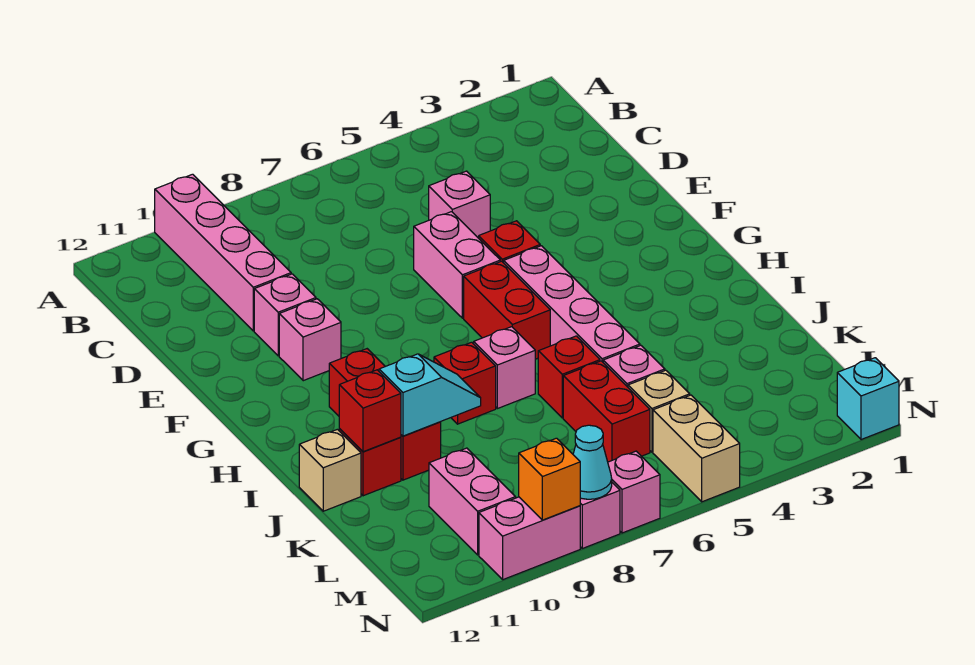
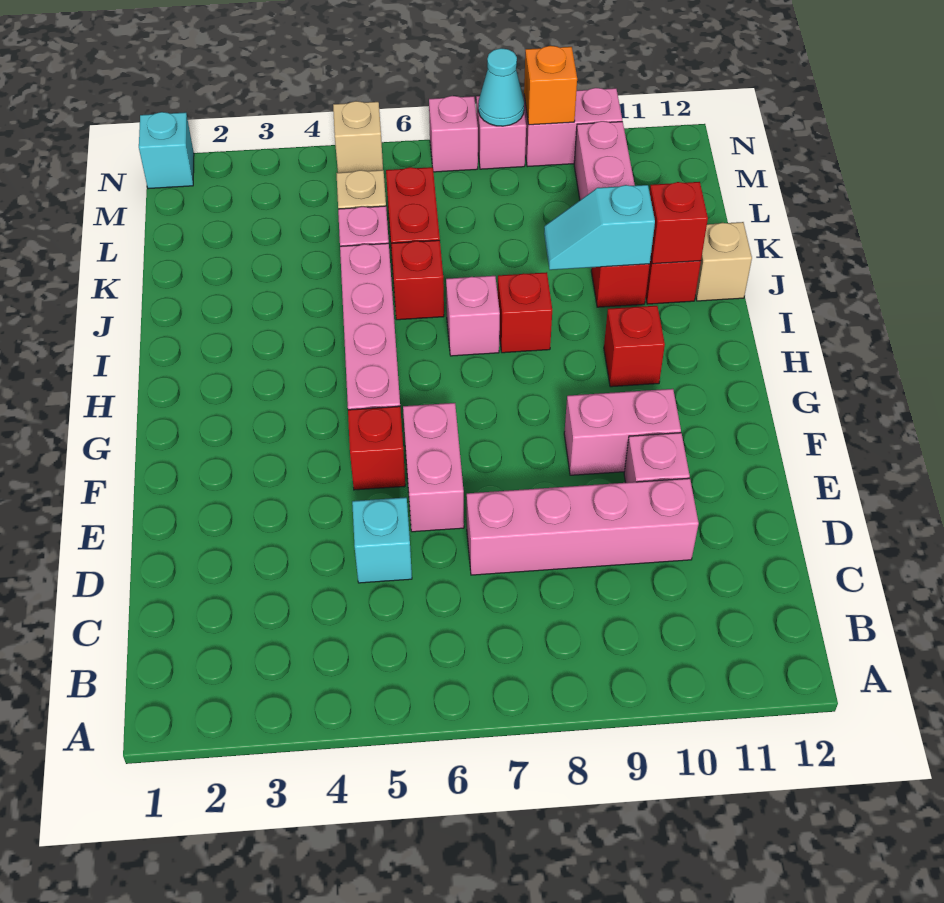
pink 1x4 brick [155,174,291,331] -> pink 1x4 brick turned to [467,478,699,575]
pink 1x1 brick [429,171,490,238] -> cyan 1x1 brick [352,497,412,583]
pink 1x1 brick [279,299,341,381] -> pink 1x2 brick [564,389,681,475]
red 1x2 brick [464,261,550,359] -> none
tan 1x2 brick [653,395,740,502] -> tan 1x1 brick [333,101,383,173]

